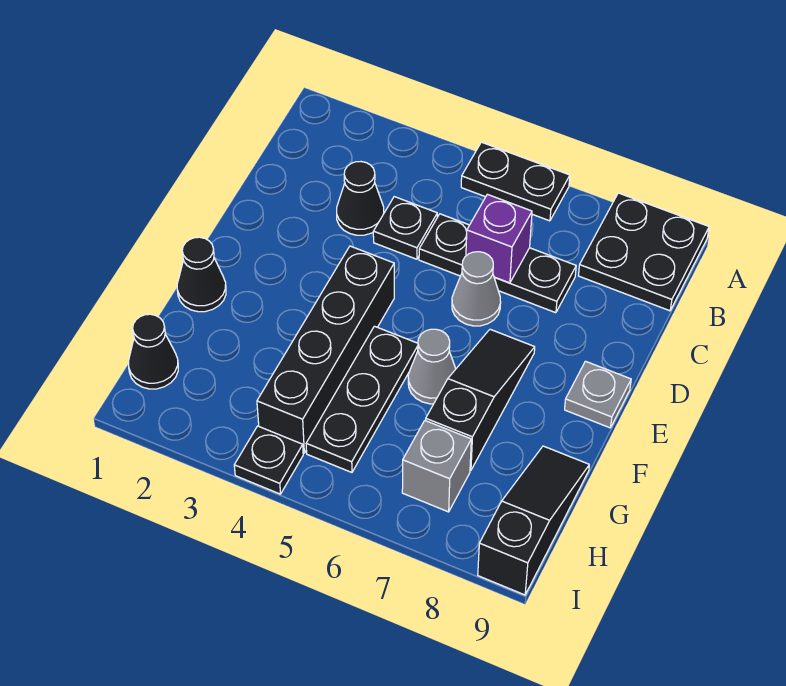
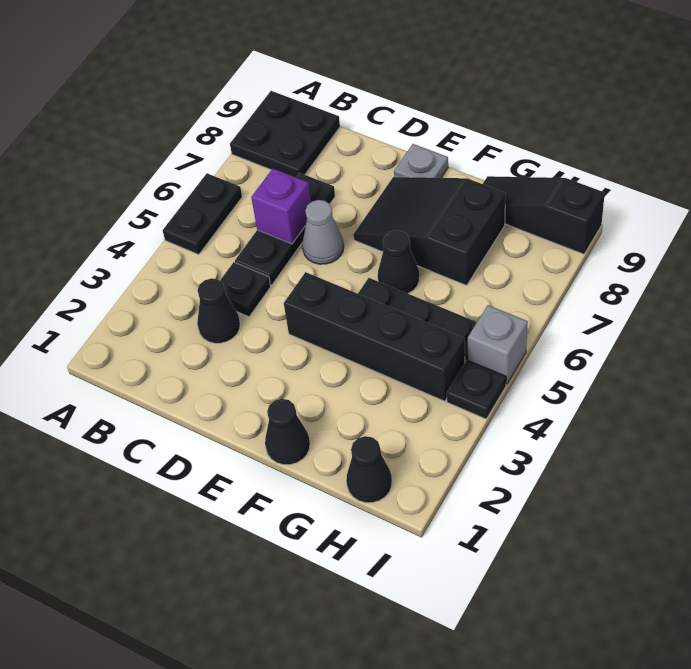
black 1x3 slope [426,329,535,470] -> black 2x3 slope [353,177,506,285]
grey 1x1 cone [408,329,456,404] -> black 1x1 cone [378,231,419,294]
grey 1x1 brick [402,420,471,512] -> grey 1x1 brick moved to [468,305,528,384]

